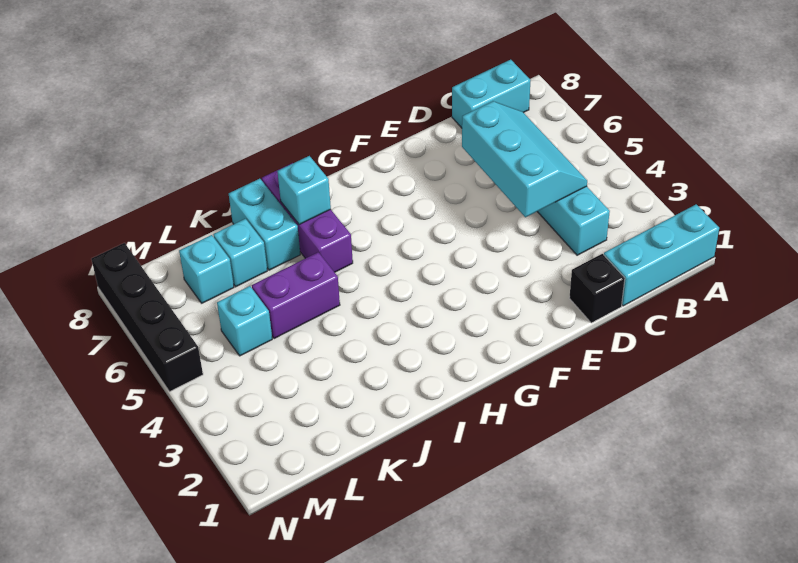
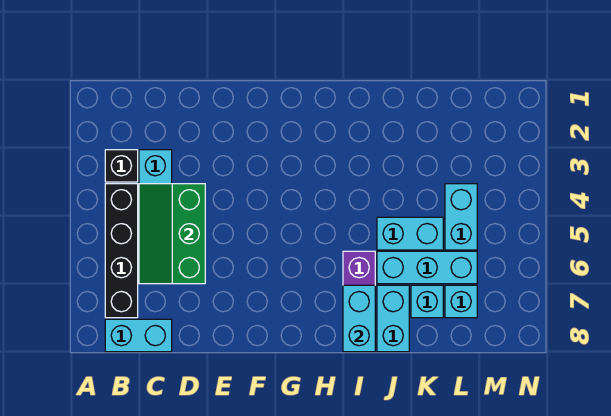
cyan 1x3 brick [604,204,719,306] -> cyan 1x3 brick moved to [377,251,477,284]
cyan 2x3 slope [462,101,587,217] -> green 2x3 slope [139,184,205,284]
black 1x1 brick [569,254,625,323] -> black 1x1 brick moved to [105,150,138,182]
cyan 1x1 brick [277,156,331,225] -> cyan 1x2 brick [343,285,375,352]
purple 1x2 brick [252,252,340,339] -> cyan 1x2 brick [377,217,443,250]
cyan 1x1 brick [217,286,272,356] -> cyan 1x2 brick [445,184,477,250]
black 1x4 brick [91,243,203,392] -> black 1x4 brick moved to [105,184,138,318]

